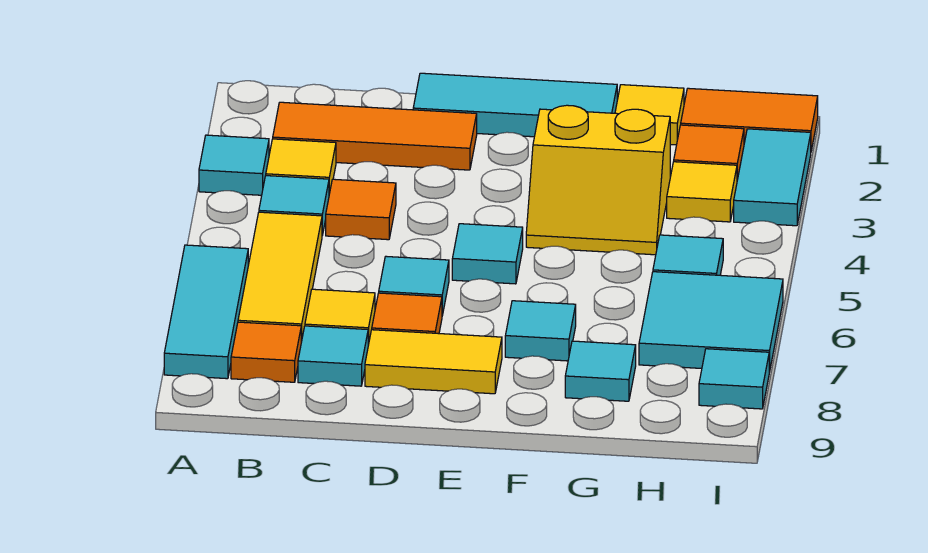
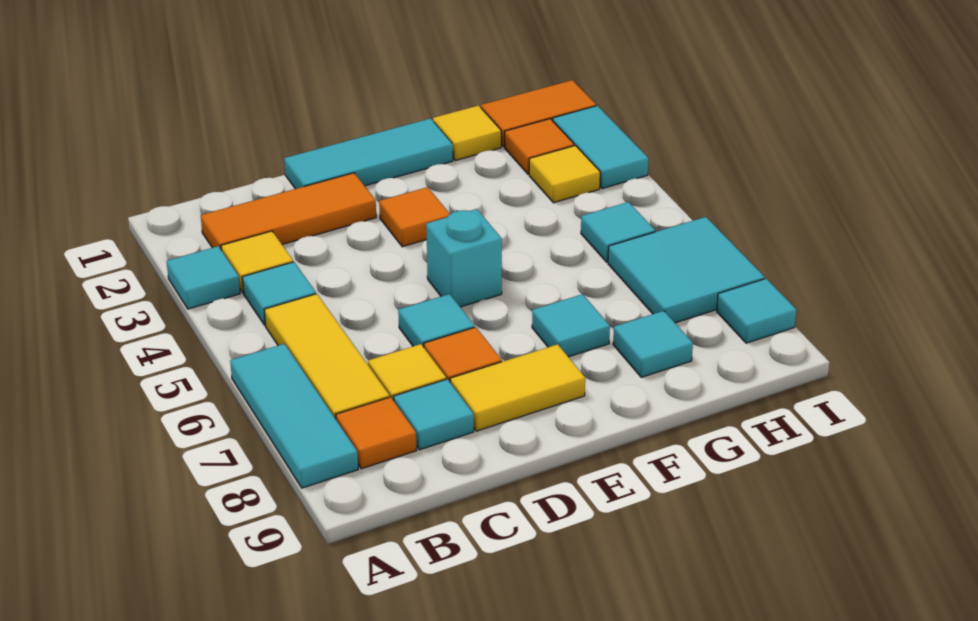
orange 1x1 tile [326,179,396,240] -> orange 1x1 tile moved to [379,187,450,247]
cyan 1x1 tile [452,224,523,284] -> cyan 1x1 brick [426,209,502,307]
yellow 2x2 slope [526,105,670,255] -> none

